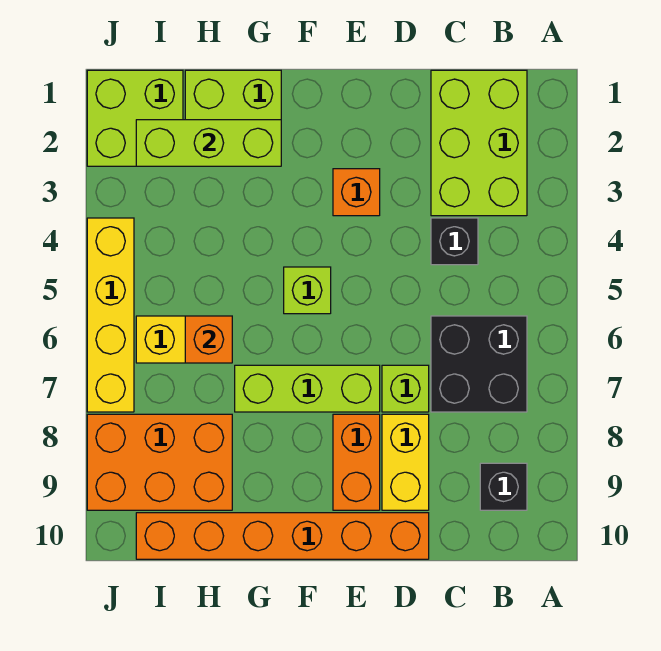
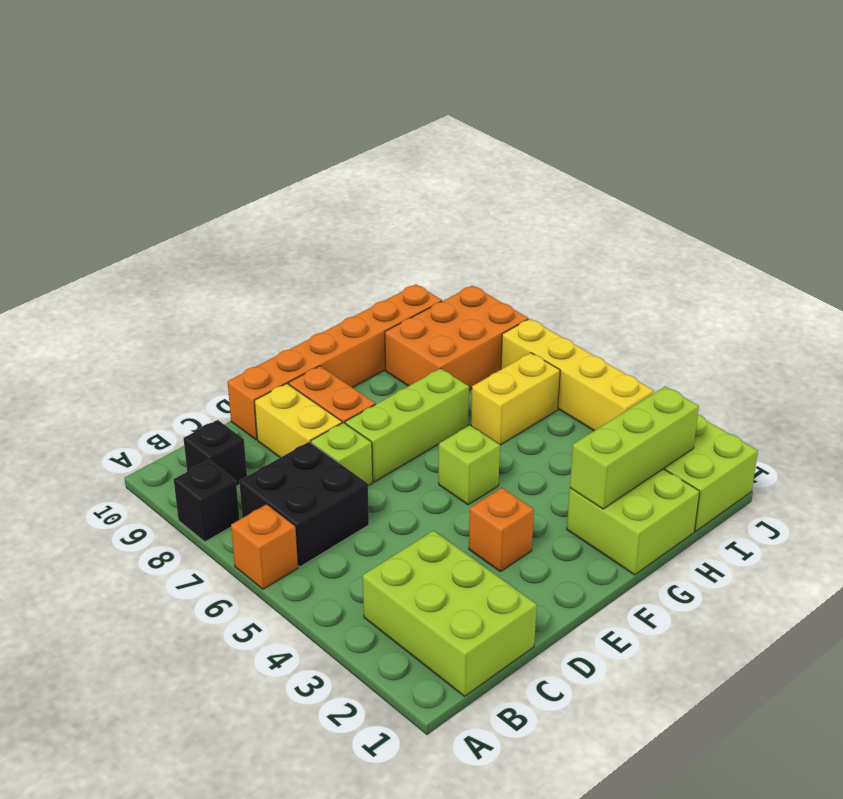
black 1x1 brick [431,218,478,265] -> black 1x1 brick moved to [174,460,240,542]
orange 1x1 brick [185,316,232,363] -> orange 1x1 brick moved to [231,504,298,589]

